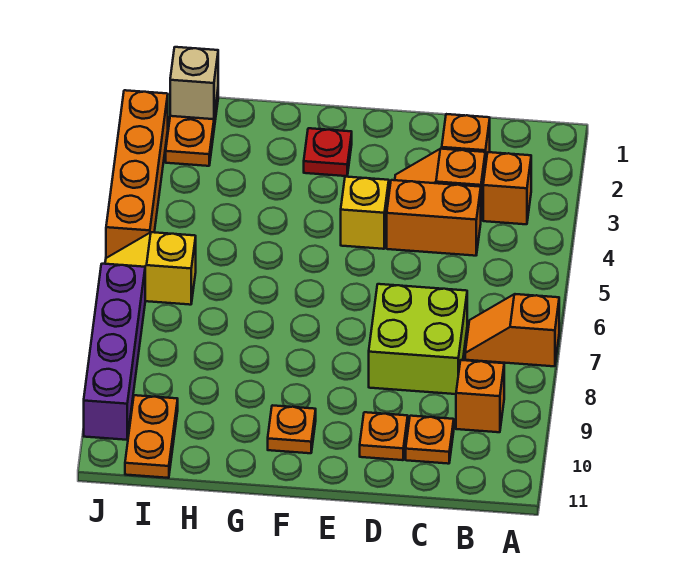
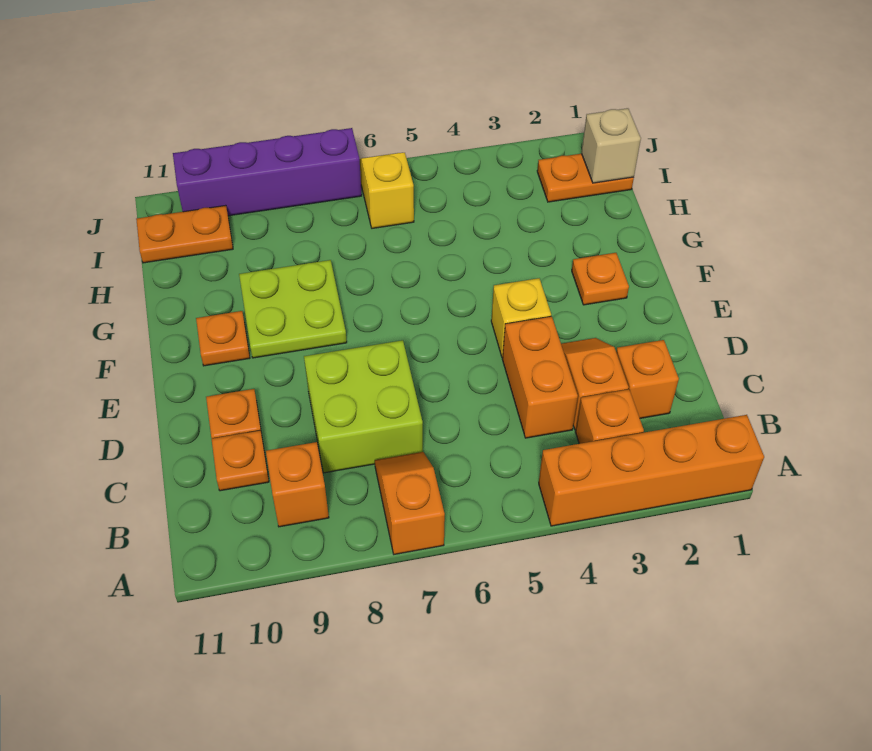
red 1x1 plate [304,128,352,176] -> orange 1x1 plate [572,253,629,305]
none -> lime 2x2 plate [239,260,347,358]
orange 1x4 brick [106,90,168,258] -> orange 1x4 brick moved to [539,415,764,526]

